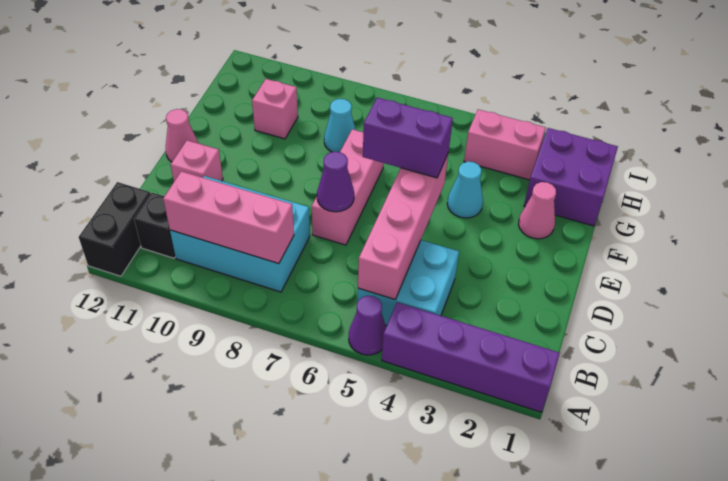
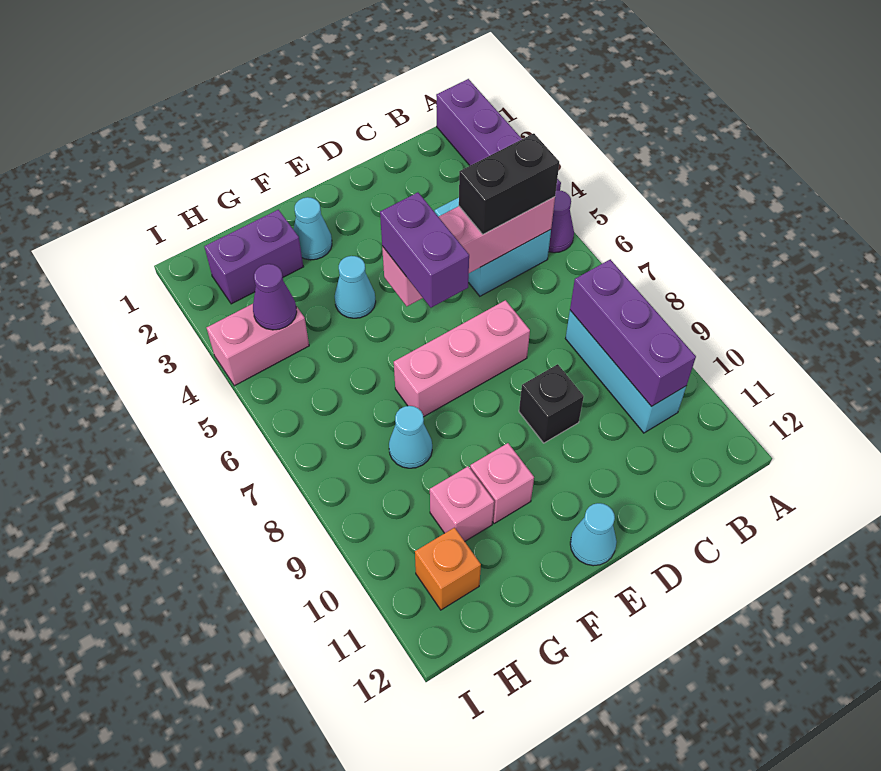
black 1x2 brick [79,182,151,276] -> black 1x2 brick moved to [459,133,559,234]
cyan 2x3 brick [170,176,310,292] -> cyan 1x3 brick [566,310,686,433]
pink 1x3 brick [163,171,294,264] -> purple 1x3 brick [570,259,696,407]
black 1x1 brick [134,193,175,258] -> black 1x1 brick moved to [519,364,584,443]
purple 1x1 cone [317,152,354,212] -> purple 1x1 cone moved to [253,264,297,330]
pink 1x1 brick [171,140,223,181] -> pink 1x1 brick moved to [470,443,534,524]
pink 1x1 cone [166,109,199,162] -> cyan 1x1 cone [570,503,617,566]
pink 1x1 cone [519,182,556,239] -> cyan 1x1 cone [294,197,332,260]
purple 2x2 brick [524,128,618,226] -> purple 1x2 brick [204,210,303,304]
pink 1x2 brick [464,110,546,180] -> pink 1x2 brick turned to [207,304,309,386]
none -> orange 1x1 brick [415,528,481,610]

